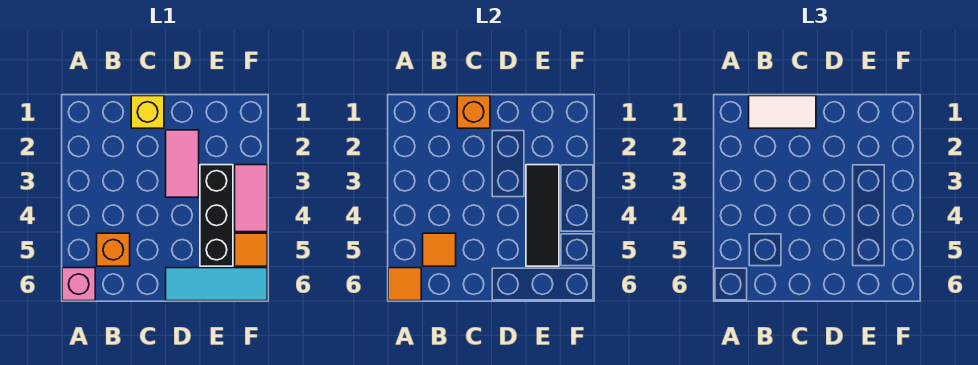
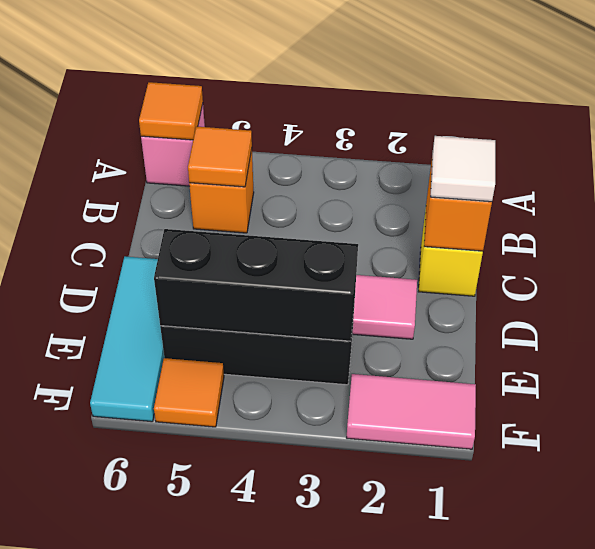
white 1x2 tile [749,96,816,128] -> white 1x1 tile [430,136,495,202]
black 1x3 tile [526,165,559,266] -> black 1x3 brick [154,229,358,342]
pink 1x2 tile [235,165,267,232] -> pink 1x2 tile moved to [347,374,476,449]

